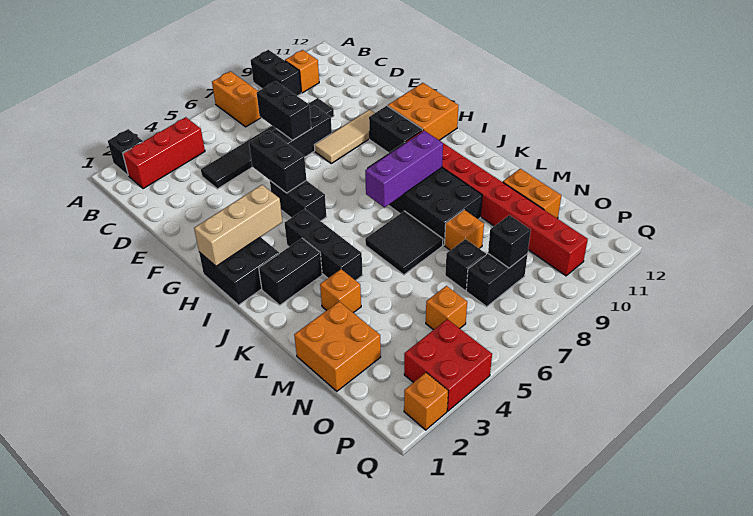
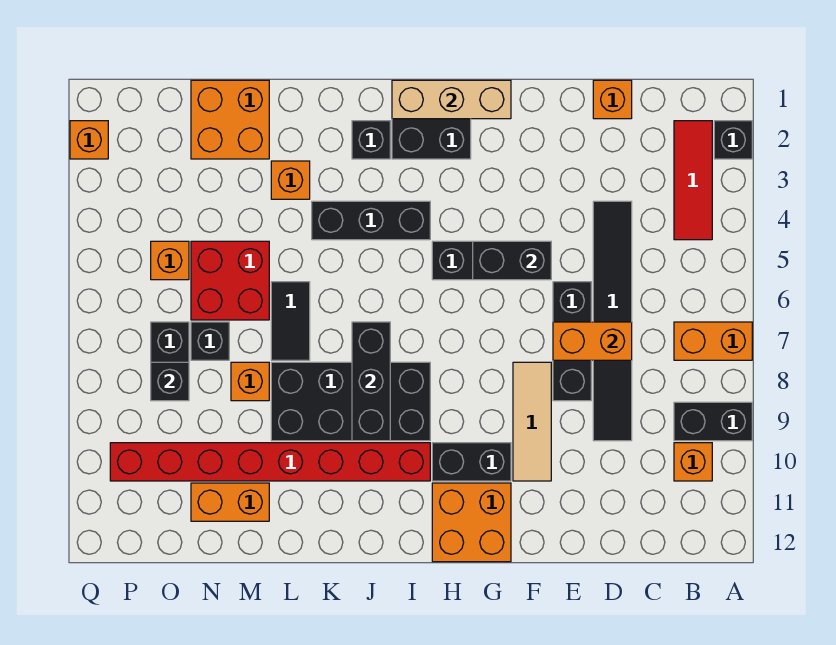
red 1x3 brick [123,117,205,189] -> red 1x3 tile [674,121,712,240]
none -> orange 1x1 brick [593,80,632,119]
black 1x2 brick [257,81,311,140] -> orange 1x2 brick [553,322,632,360]
tan 1x3 brick [194,185,282,266] -> tan 1x3 brick turned to [392,80,511,119]
black 1x2 brick [259,238,322,305] -> black 1x1 brick [352,121,390,159]
purple 1x3 brick [365,131,443,207] -> black 1x3 brick [352,322,390,441]
black 2x2 tile [365,211,443,275] -> black 1x2 tile [271,282,310,360]
red 2x2 brick [404,319,492,411] -> red 2x2 brick moved to [191,241,269,320]

